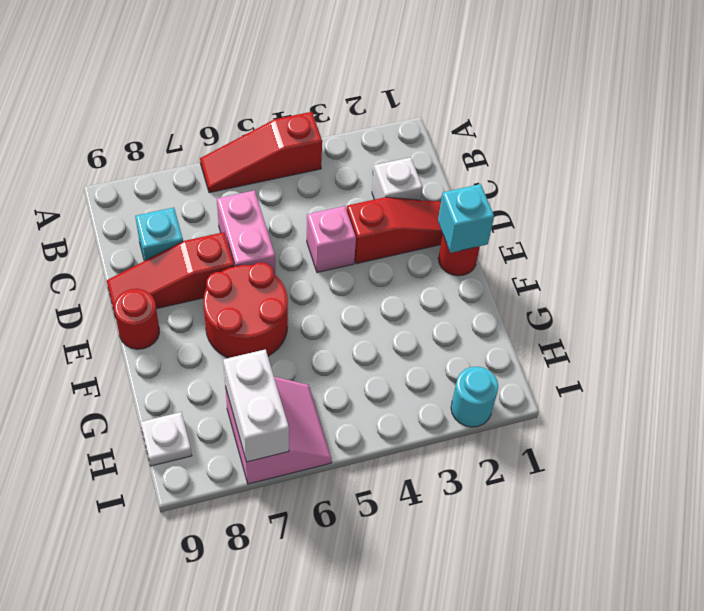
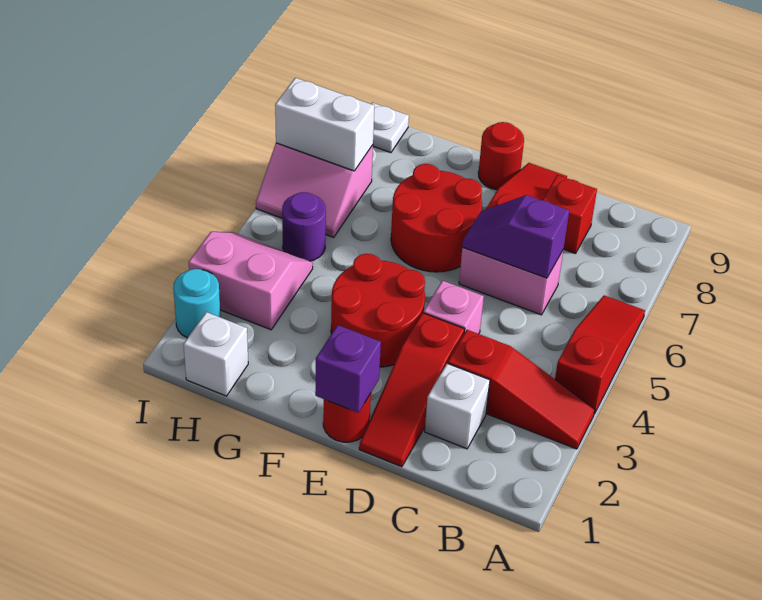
none -> red 1x3 slope [448,330,595,449]
none -> purple 1x2 slope [462,195,569,278]
cyan 1x1 brick [135,208,183,261] -> red 1x1 brick [543,175,597,254]
cyan 1x1 brick [438,184,494,253] -> purple 1x1 brick [315,325,381,413]
none -> red 2x2 round brick [331,254,425,367]
none -> white 1x1 brick [184,312,248,396]
none -> pink 2x2 slope [189,232,313,330]
none -> purple 1x1 round brick [282,192,326,261]

